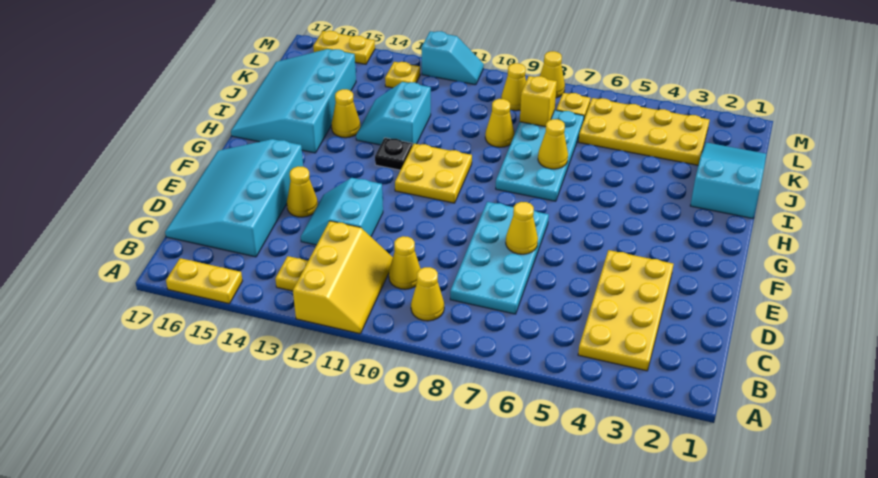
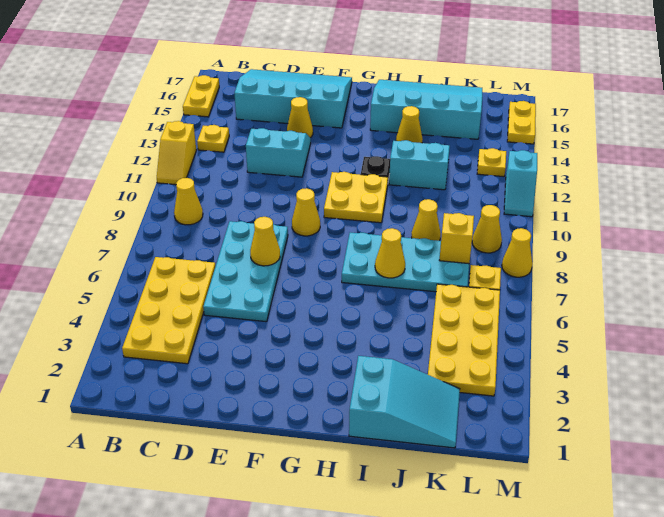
yellow 2x3 slope [293,221,393,334] -> yellow 1x2 slope [157,121,196,185]
yellow 2x4 plate [578,250,673,371] -> yellow 2x4 plate turned to [122,257,216,364]
cyan 2x4 plate [450,202,549,314] -> cyan 2x4 plate turned to [203,221,288,322]
yellow 1x1 cone [389,236,420,289] -> yellow 1x1 cone moved to [292,188,320,236]

